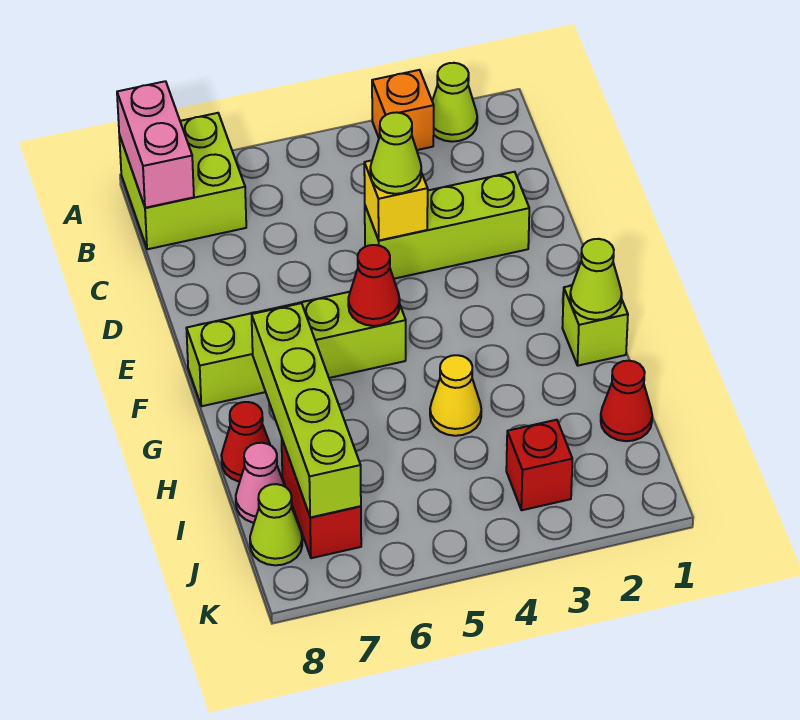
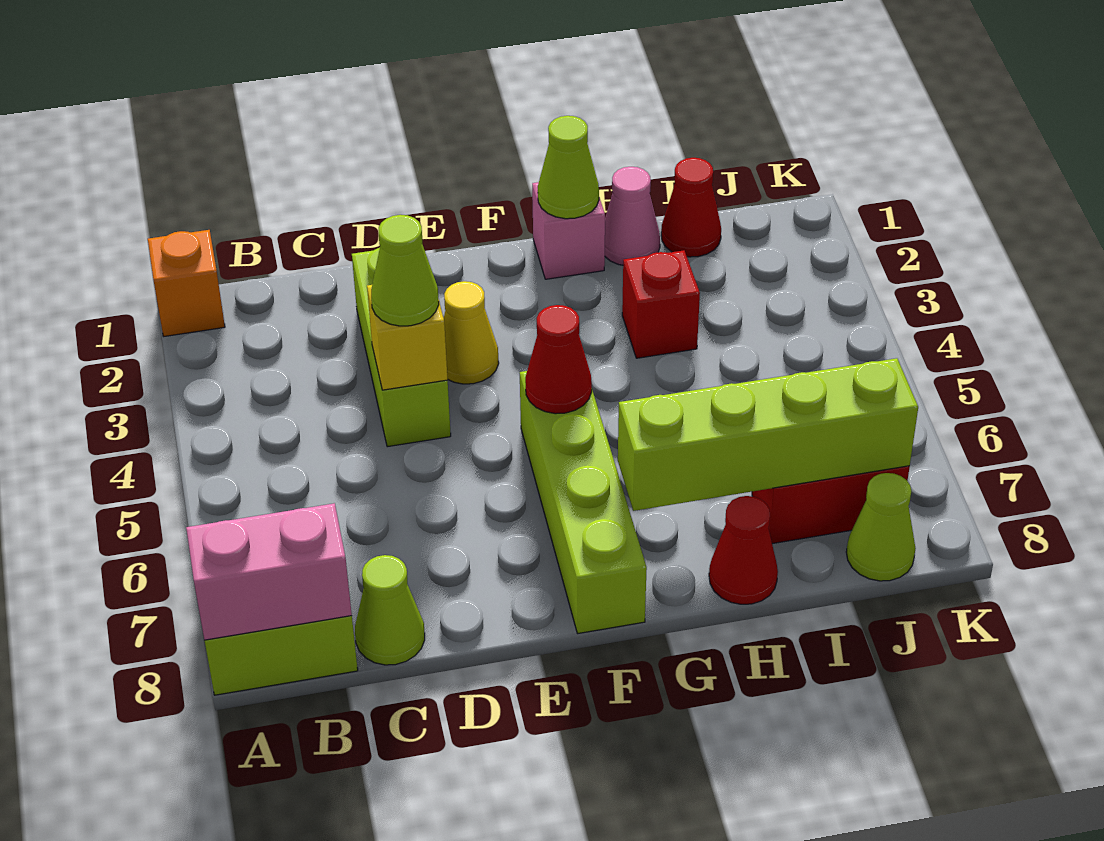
lime 1x1 cone [432,63,477,142] -> lime 1x1 cone moved to [355,555,425,665]
orange 1x1 brick [372,70,434,150] -> orange 1x1 brick moved to [148,230,225,336]
lime 1x1 brick [562,286,628,366] -> pink 1x1 brick [532,182,605,279]
yellow 1x1 cone [430,355,481,436] -> yellow 1x1 cone moved to [444,281,499,384]
pink 1x1 cone [236,443,285,523] -> pink 1x1 cone moved to [605,167,660,265]
red 1x1 brick [506,420,572,510] -> red 1x1 brick moved to [622,250,700,358]

